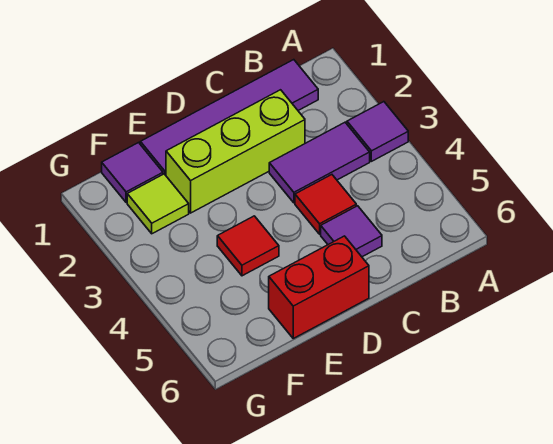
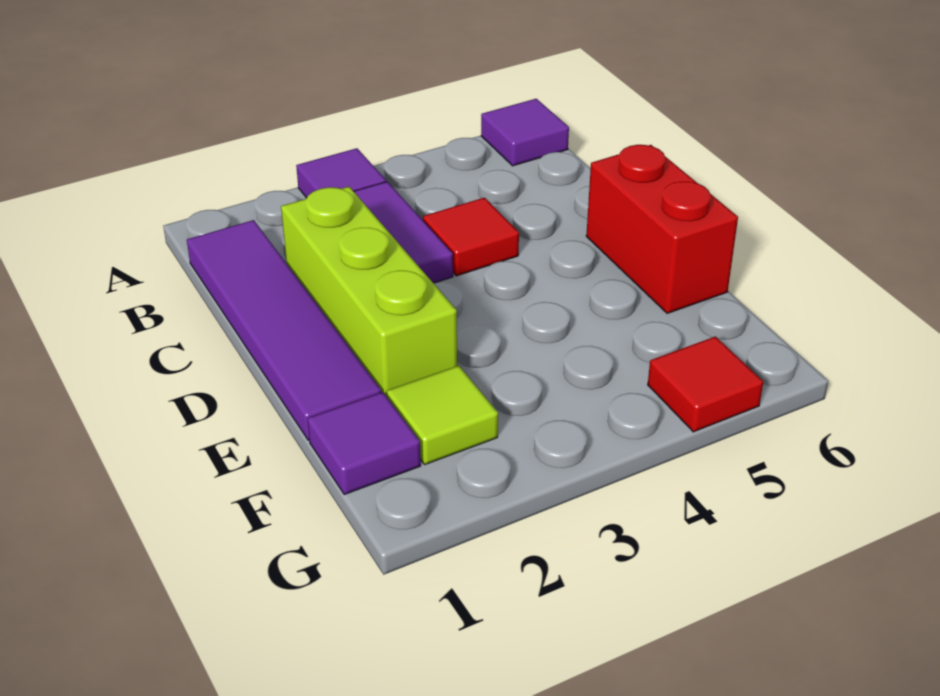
purple 1x1 tile [321,206,382,257] -> purple 1x1 tile moved to [481,99,569,166]
red 1x1 tile [217,216,279,276] -> red 1x1 tile moved to [648,337,763,432]

